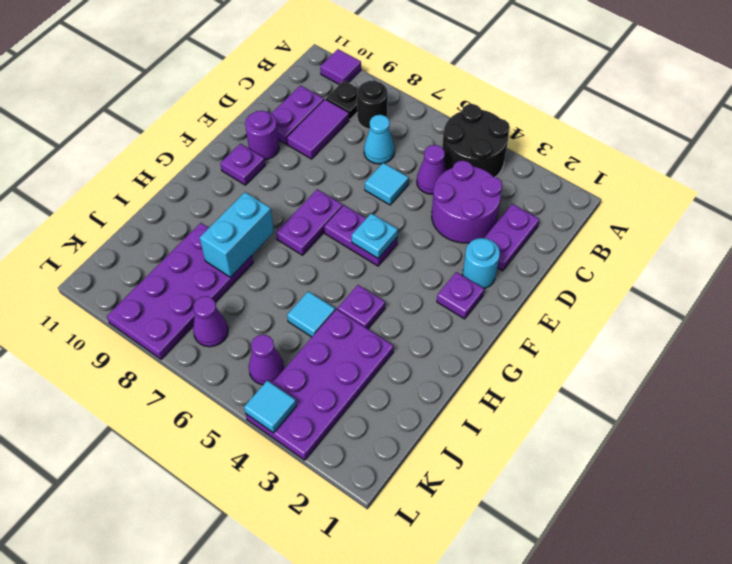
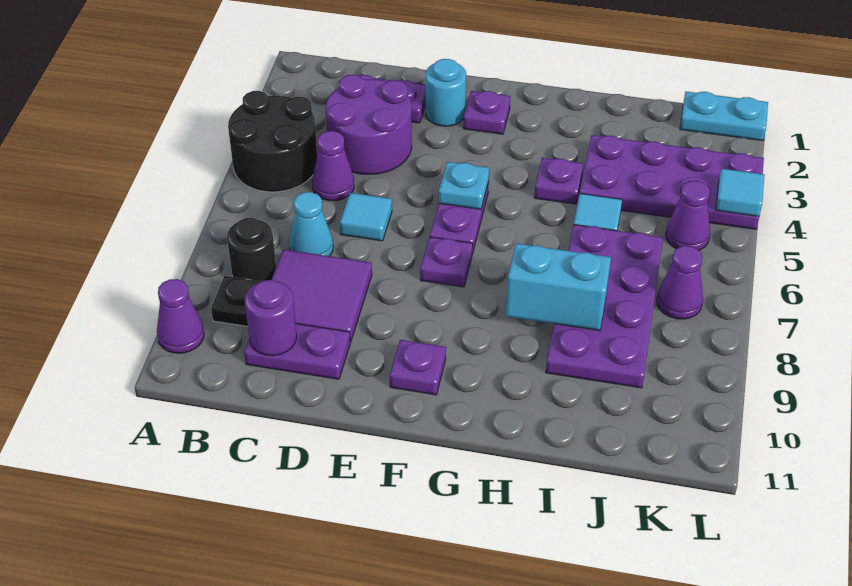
purple 1x1 tile [320,49,361,85] -> purple 1x1 cone [157,279,204,353]
purple 1x2 tile [287,99,349,159] -> purple 2x2 tile [271,249,372,342]
purple 1x1 round brick [245,111,279,160] -> purple 1x1 round brick moved to [245,280,297,356]
purple 1x2 plate [276,189,343,255] -> purple 1x1 plate [420,237,473,287]
purple 2x4 plate [107,223,253,359] -> purple 2x4 plate turned to [546,225,663,388]
none -> cyan 1x2 plate [680,92,768,141]

